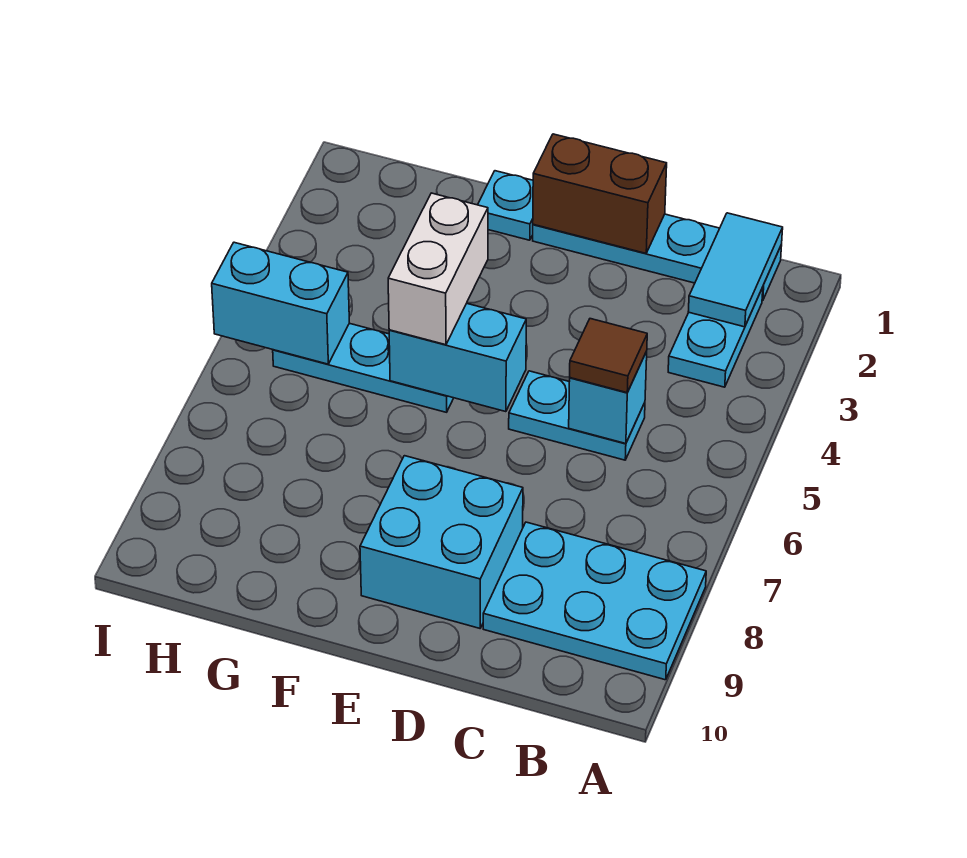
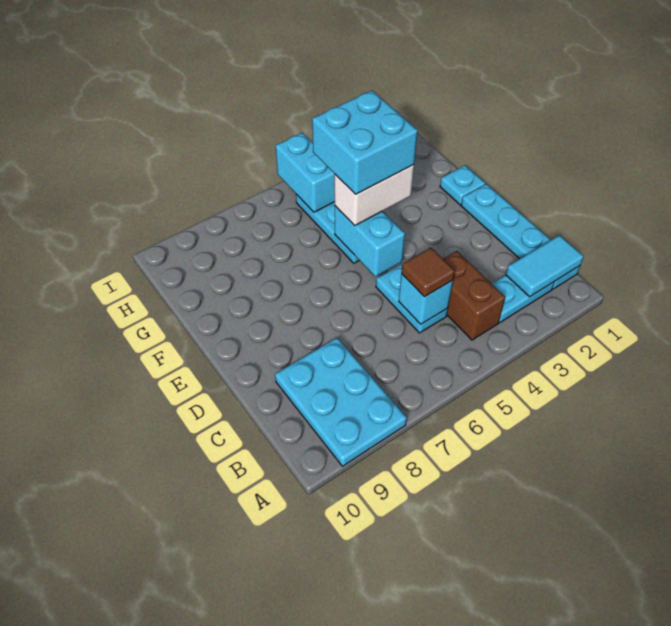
brown 1x2 brick [533,134,667,253] -> brown 1x2 brick moved to [443,251,505,340]
cyan 2x2 brick [360,456,523,628] -> cyan 2x2 brick moved to [312,91,418,194]

